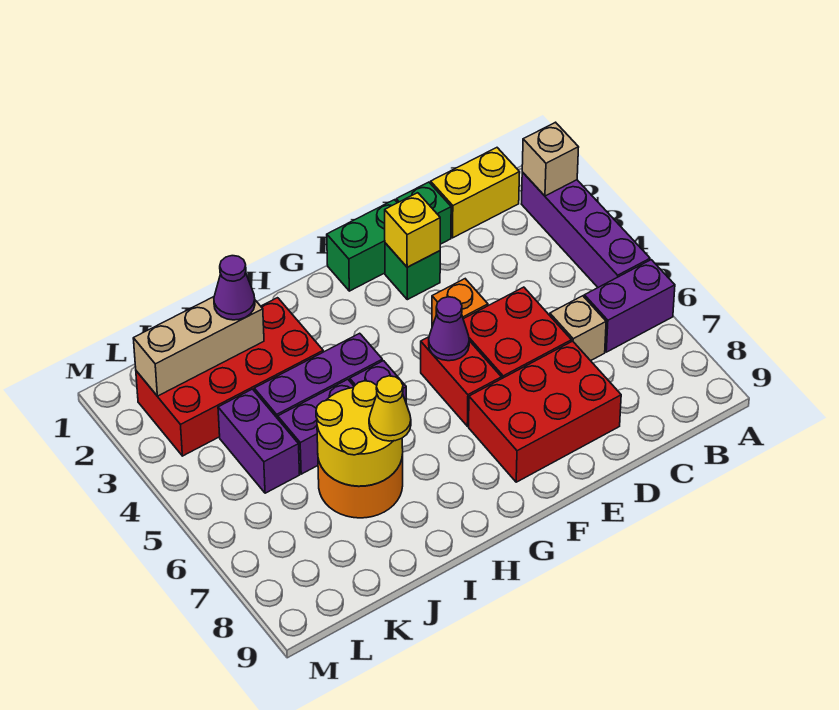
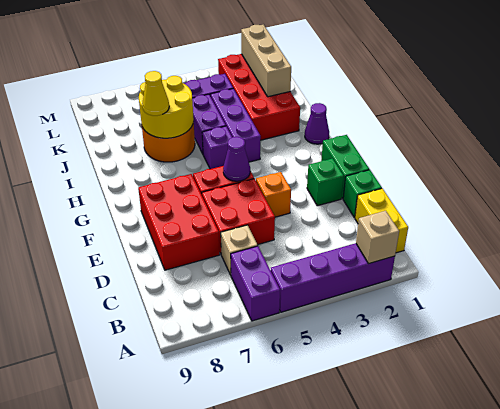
yellow 1x1 brick [385,193,440,267] -> none
purple 1x1 cone [214,256,255,320] -> purple 1x1 cone moved to [305,103,329,144]

